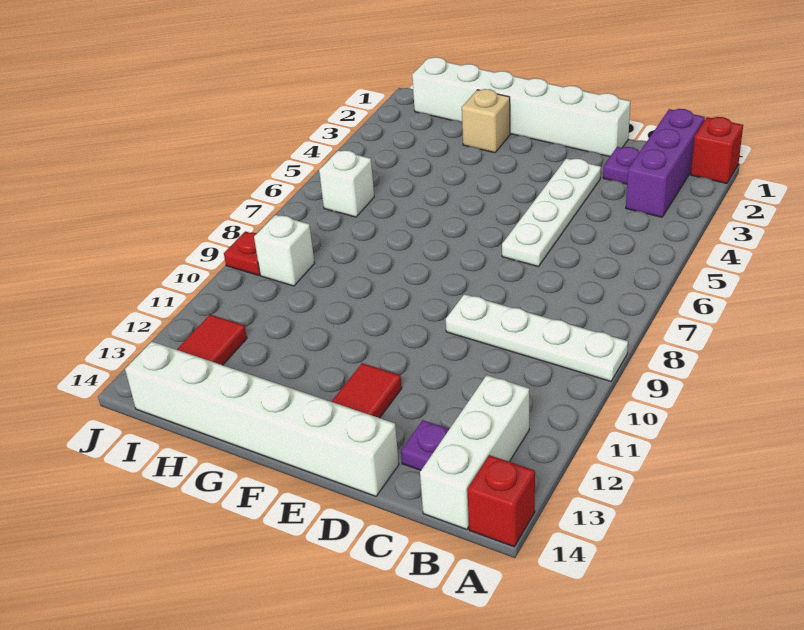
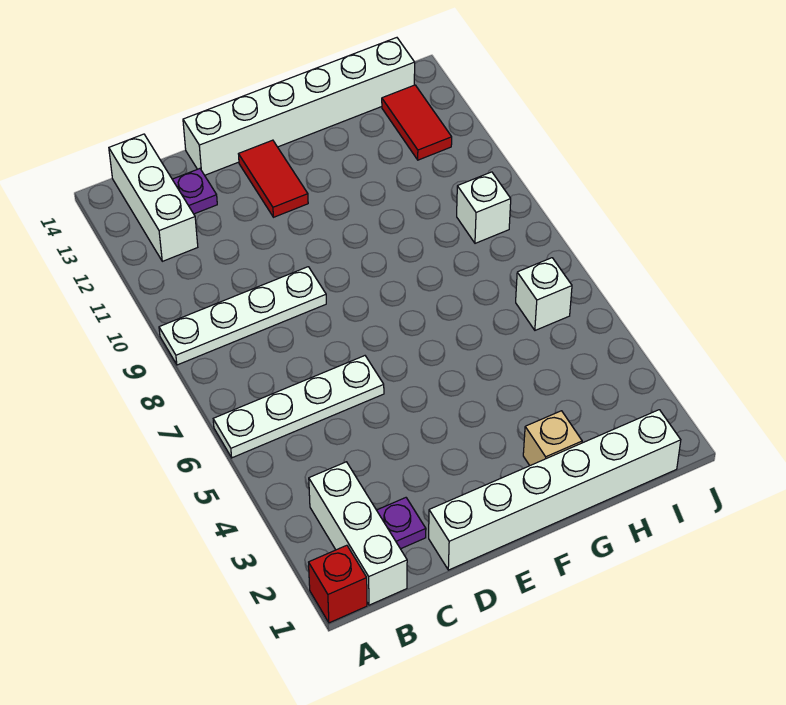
red 1x1 brick [467,455,535,547] -> none
purple 1x3 brick [626,109,705,217] -> white 1x3 brick [309,462,407,605]
white 1x4 plate [502,158,601,267] -> white 1x4 plate turned to [213,356,384,458]
red 1x1 plate [224,231,260,275] -> none

